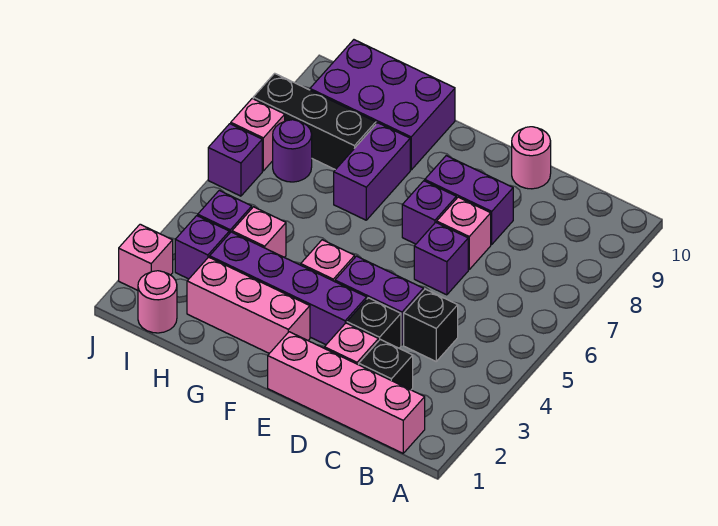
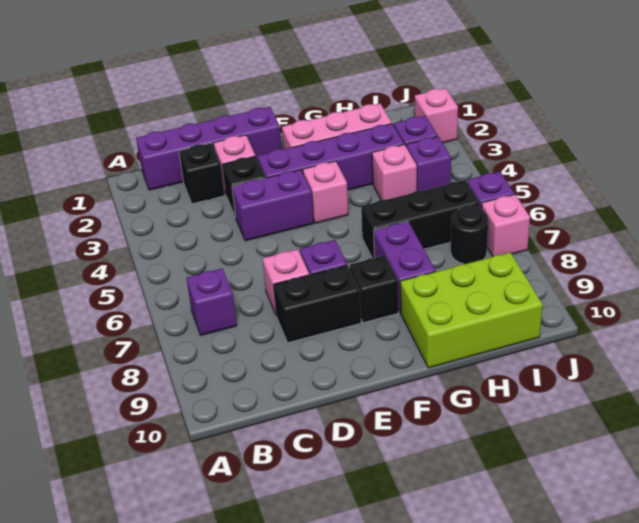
pink 1x4 brick [268,332,425,453] -> purple 1x4 brick [136,107,282,190]
black 1x1 brick [404,289,458,361] -> black 1x1 brick moved to [349,256,398,323]
purple 1x1 brick [414,222,468,295] -> purple 1x1 brick moved to [186,268,237,335]
purple 1x2 brick [425,156,513,244] -> black 1x2 brick [273,265,361,343]
pink 1x1 round brick [512,127,551,189] -> none
purple 2x3 brick [310,40,455,170] -> lime 2x3 brick [400,252,543,368]
black 1x3 brick [253,73,376,170] -> black 1x3 brick moved to [361,180,479,258]
pink 1x1 round brick [138,271,177,333] -> none
purple 1x1 round brick [273,120,312,182] -> black 1x1 round brick [451,205,488,264]

